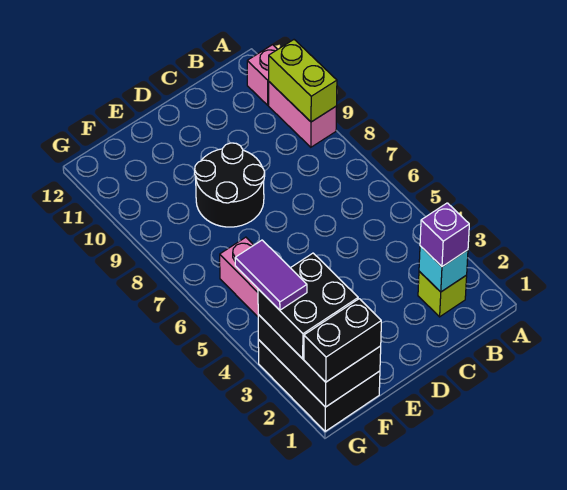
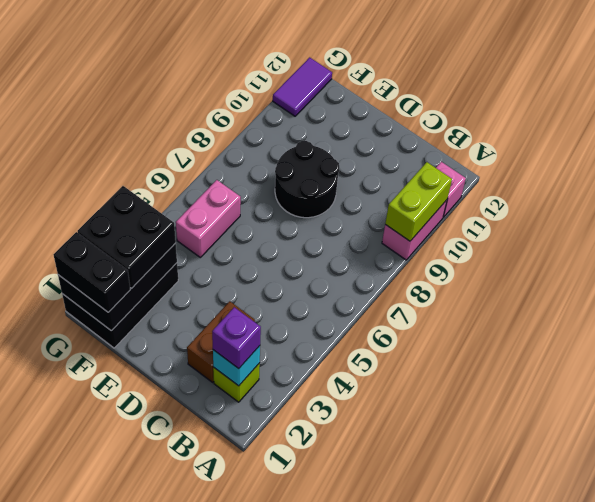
none -> brown 1x2 brick [187,301,255,382]
purple 1x2 tile [235,240,307,310] -> purple 1x2 tile moved to [273,57,332,116]

